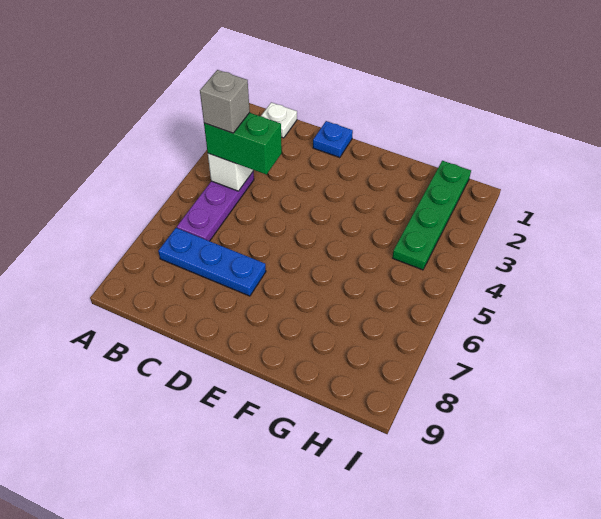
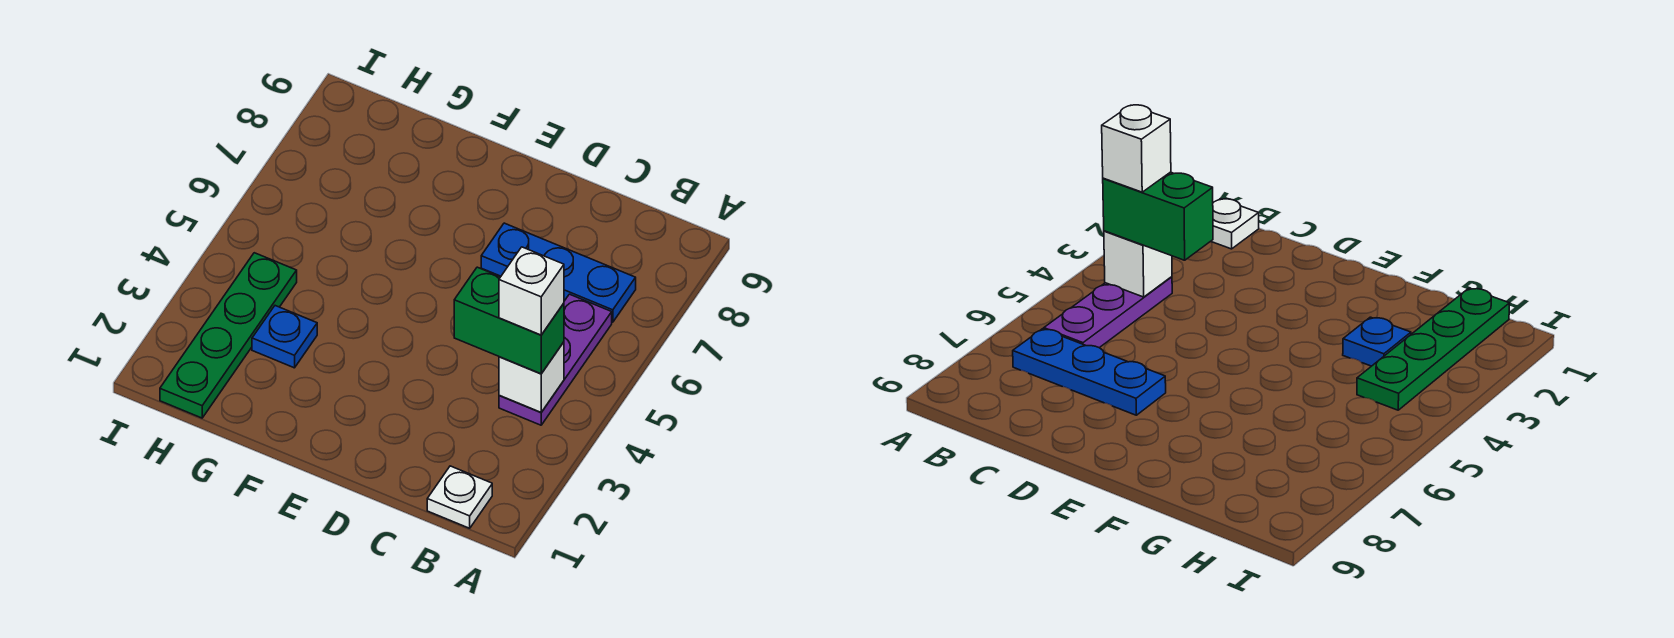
grey 1x1 brick [200,70,250,133] -> white 1x1 brick [499,247,564,335]
blue 1x1 plate [313,121,353,158] -> blue 1x1 plate moved to [252,306,317,368]

